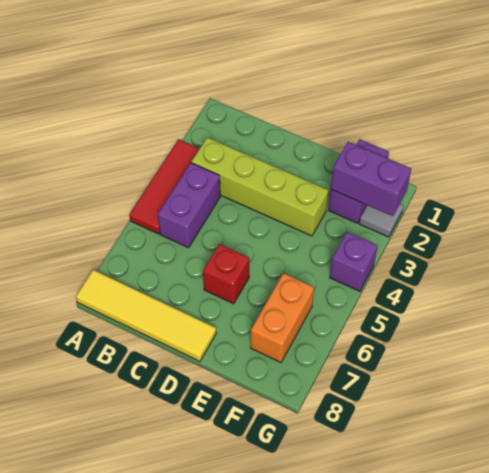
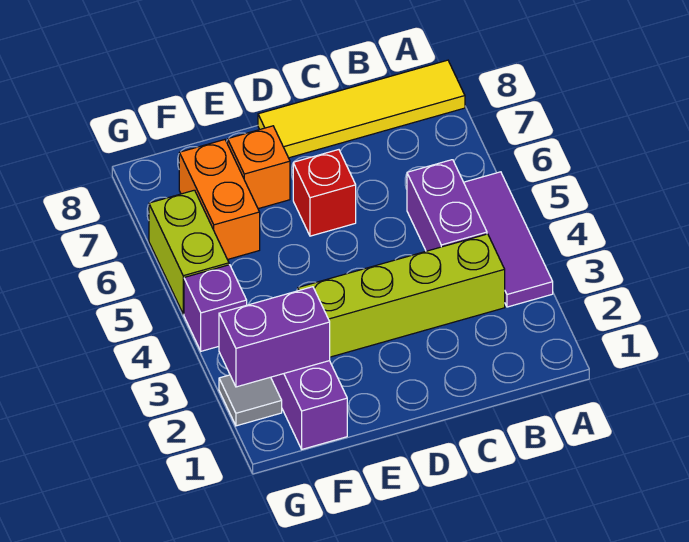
red 1x3 tile [129,140,199,234] -> purple 1x3 tile [464,172,553,307]
none -> orange 1x1 brick [228,126,290,209]
none -> lime 1x2 brick [149,190,229,314]

